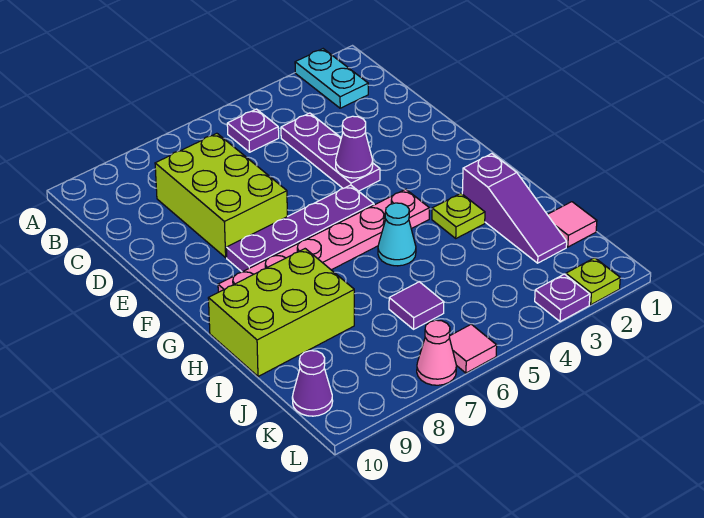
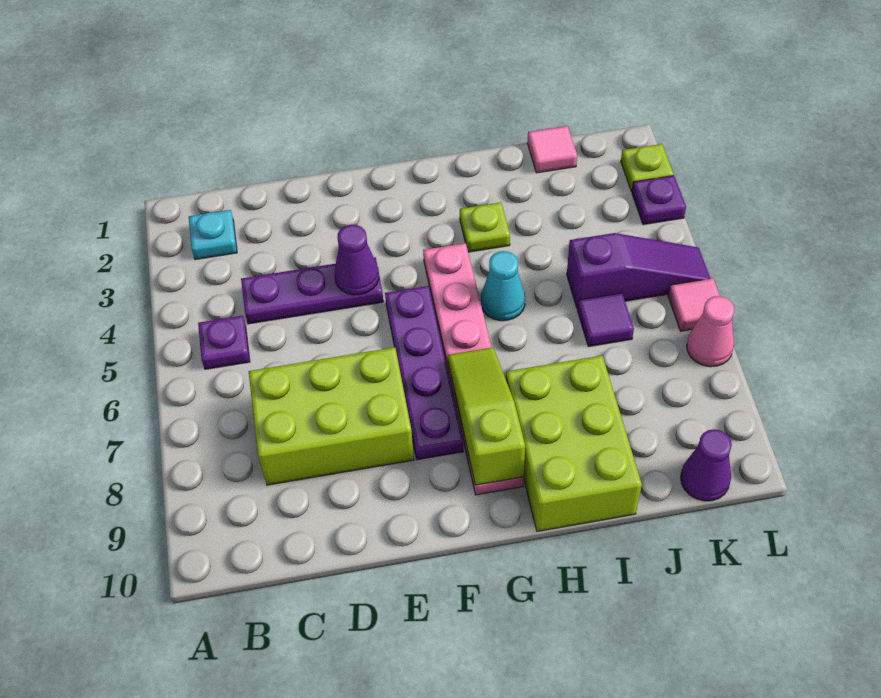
cyan 1x2 plate [295,49,368,108] -> cyan 1x1 plate [189,210,237,260]
none -> lime 1x3 slope [448,347,525,485]
purple 1x3 slope [462,154,567,263] -> purple 1x3 slope moved to [567,233,711,309]

